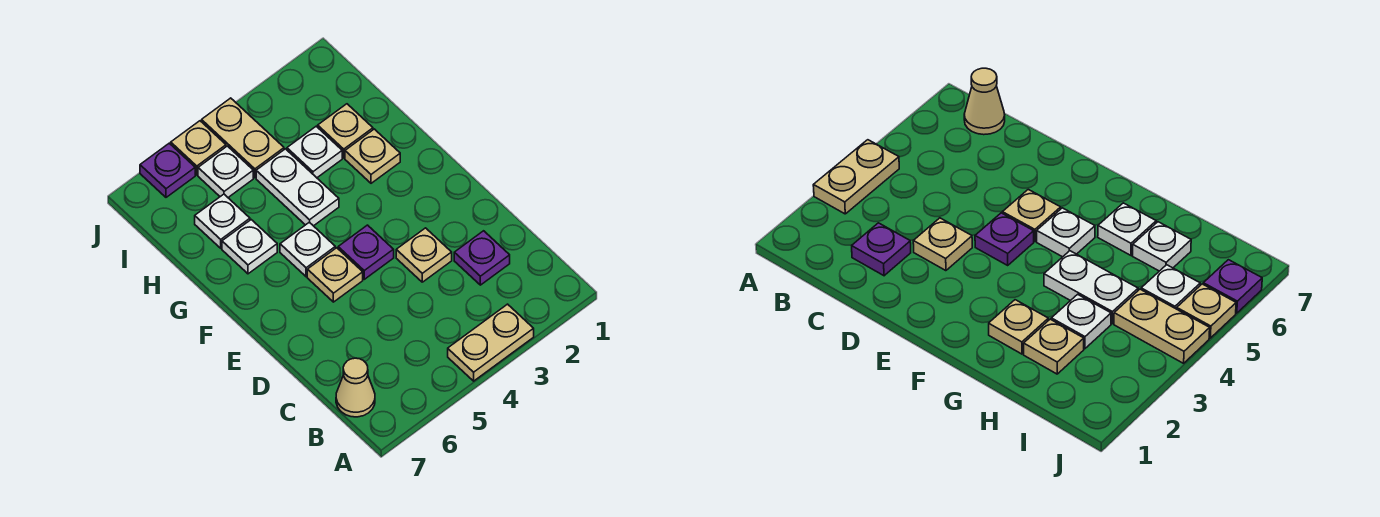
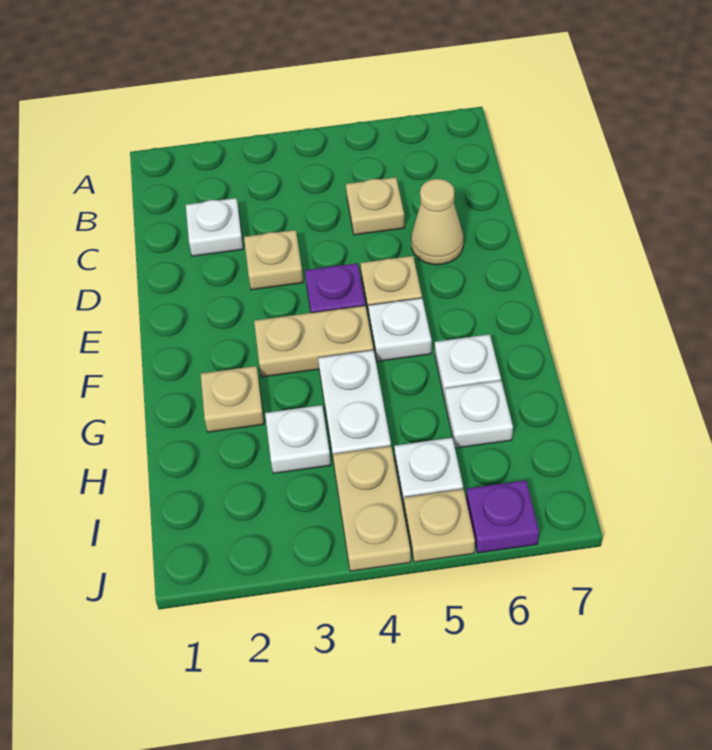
tan 1x2 plate [448,304,534,381] -> tan 1x2 plate moved to [254,306,373,377]
tan 1x1 cone [336,358,375,417] -> tan 1x1 cone moved to [411,179,463,265]
purple 1x1 plate [454,231,510,285] -> white 1x1 plate [186,198,243,256]
tan 1x1 plate [318,104,373,158] -> tan 1x1 plate moved to [346,177,405,235]

